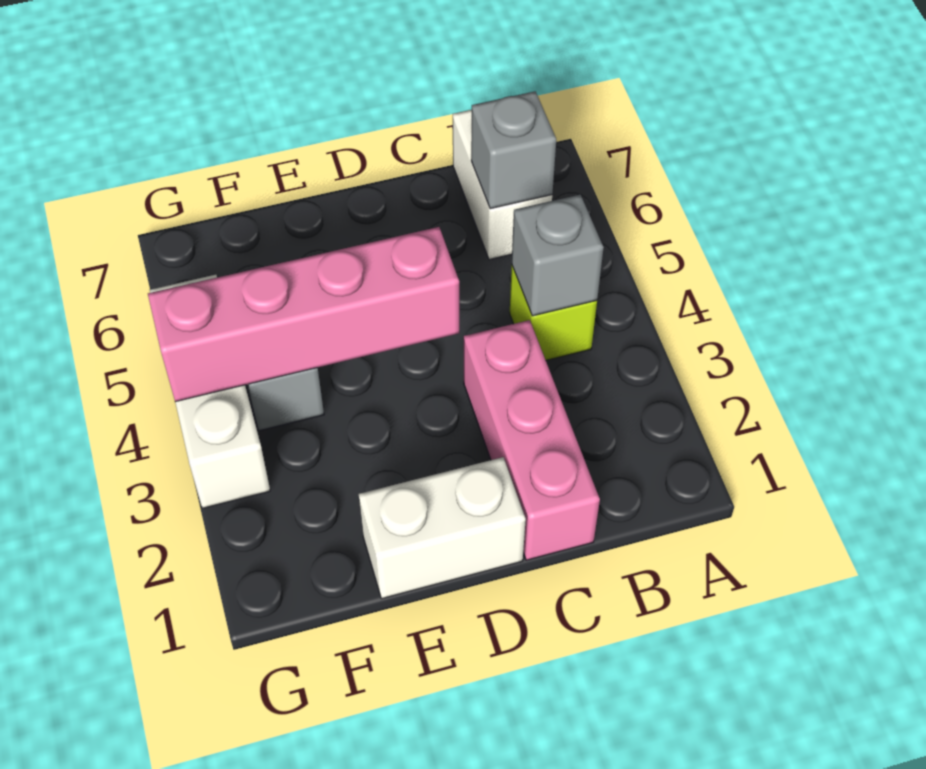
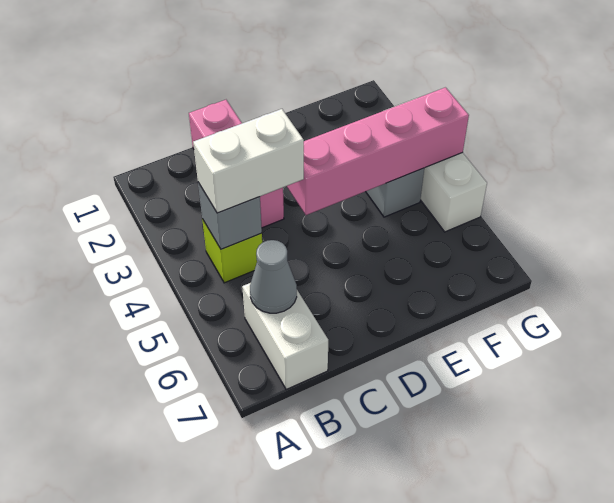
grey 1x1 brick [471,91,556,209] -> grey 1x1 cone [250,240,297,313]
white 1x2 brick [359,457,526,599] -> white 1x2 brick moved to [193,109,304,213]

